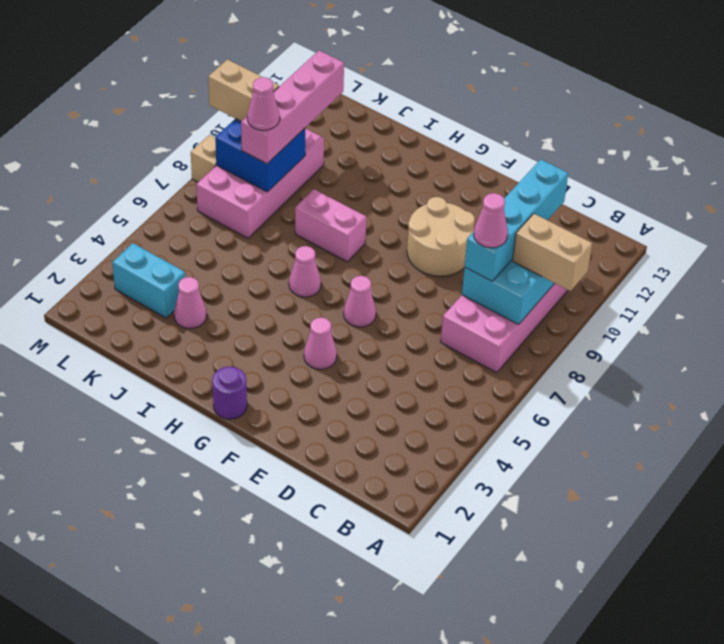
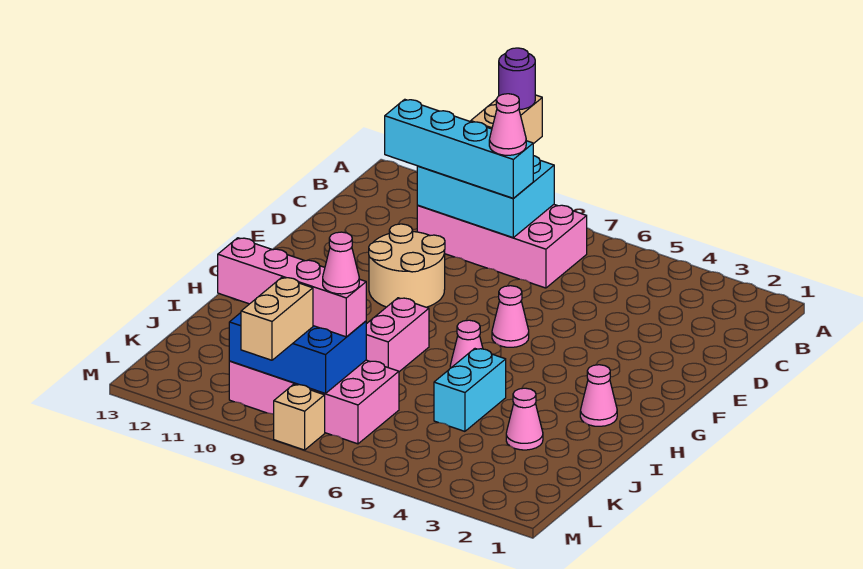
pink 1x1 cone [304,317,337,369] -> pink 1x1 cone moved to [580,365,617,426]
purple 1x1 round brick [212,367,247,419] -> purple 1x1 round brick moved to [499,48,535,110]
cyan 1x2 brick [112,243,185,318] -> cyan 1x2 brick moved to [434,349,506,431]
blue 2x2 brick [215,119,305,192] -> blue 2x3 brick [229,313,366,393]

